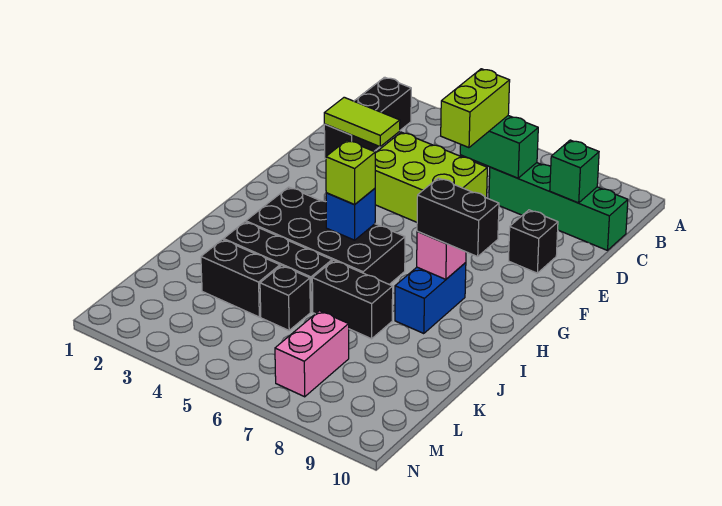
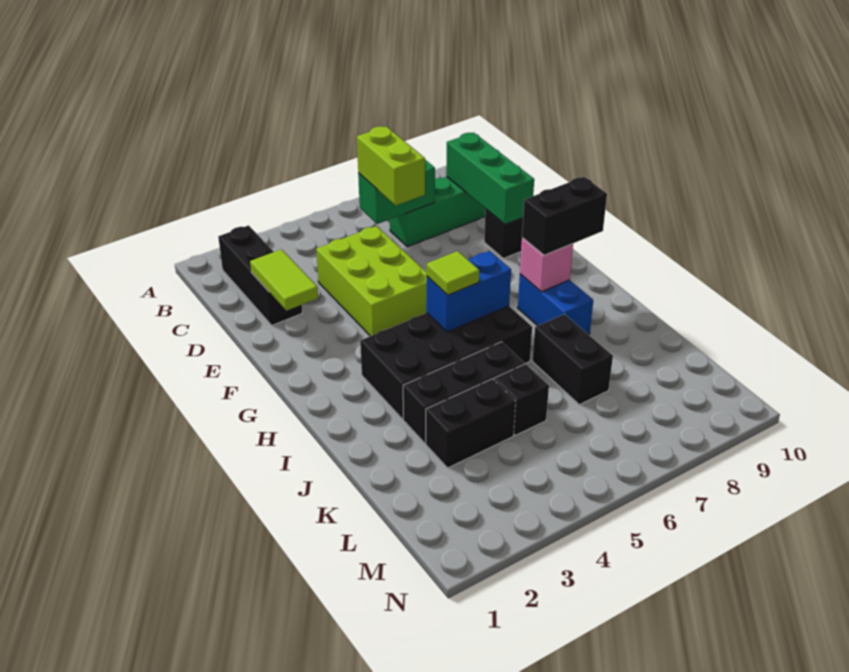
green 1x1 brick [550,140,599,203] -> green 1x3 brick [446,133,534,225]
lime 1x2 tile [324,97,400,147] -> lime 1x2 tile turned to [250,249,318,311]
lime 2x3 brick [375,132,487,222] -> lime 2x3 brick turned to [316,226,427,336]
blue 1x1 brick [326,188,375,240] -> blue 1x2 brick [426,251,511,332]
lime 1x1 brick [326,140,375,205] -> lime 1x1 tile [427,251,479,295]
black 1x2 brick [312,260,393,339] -> black 1x2 brick turned to [532,314,613,405]
pink 1x2 brick [275,311,349,397] -> none

